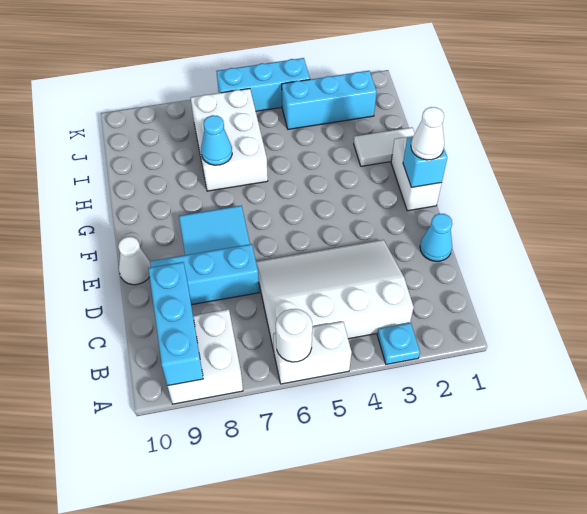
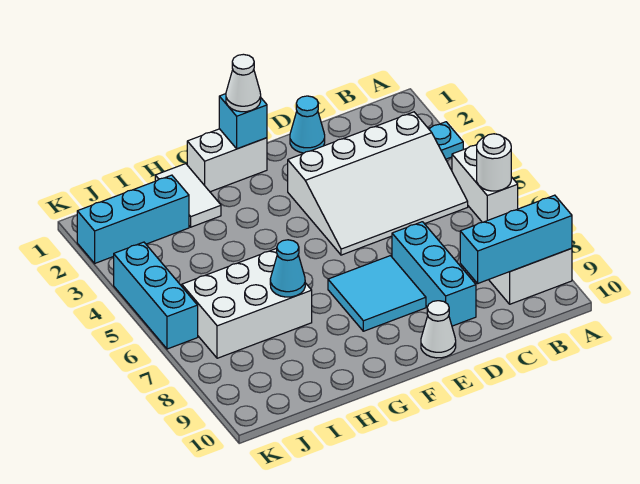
white 3x4 slope [256,240,414,351] -> white 3x4 slope turned to [288,112,468,255]
cyan 1x3 brick [282,71,377,129] -> cyan 1x3 brick turned to [77,175,189,263]

